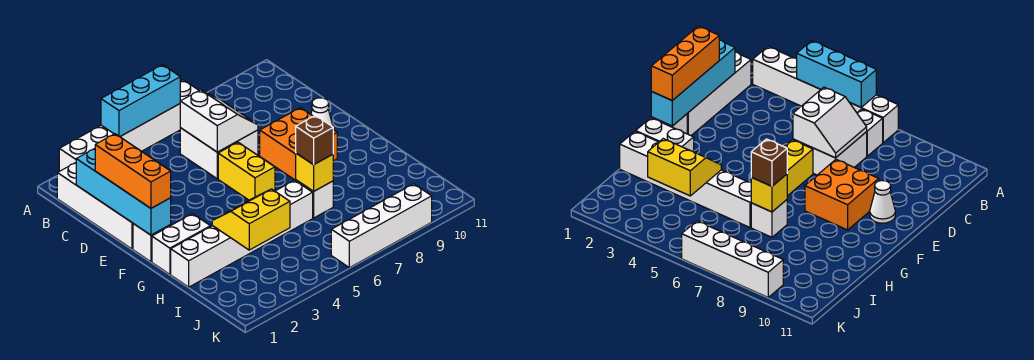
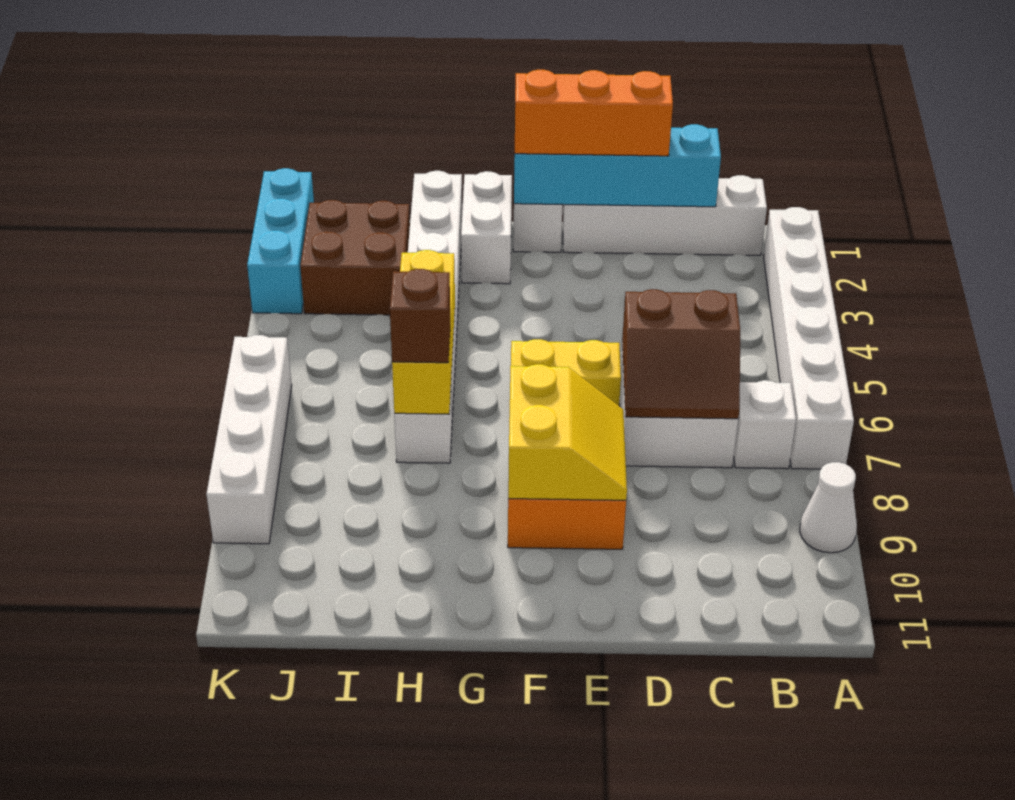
cyan 1x3 brick [101,65,180,137] -> cyan 1x3 brick moved to [247,168,314,314]
white 2x2 slope [180,90,258,152] -> brown 2x2 slope [622,289,740,419]
white 1x1 cone [311,98,333,127] -> white 1x1 cone moved to [800,462,857,553]
yellow 2x2 slope [212,189,290,250] -> yellow 2x2 slope moved to [508,364,627,500]
yellow 1x1 brick [296,153,333,191] -> yellow 1x3 brick [392,250,455,414]
none -> brown 2x2 brick [300,200,410,315]

